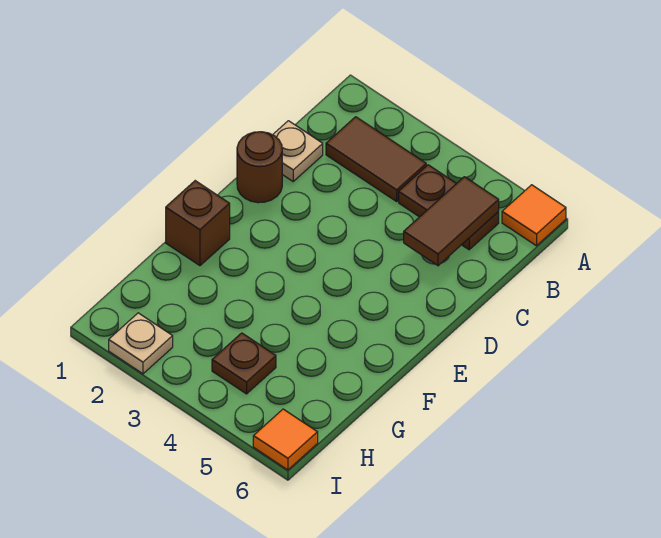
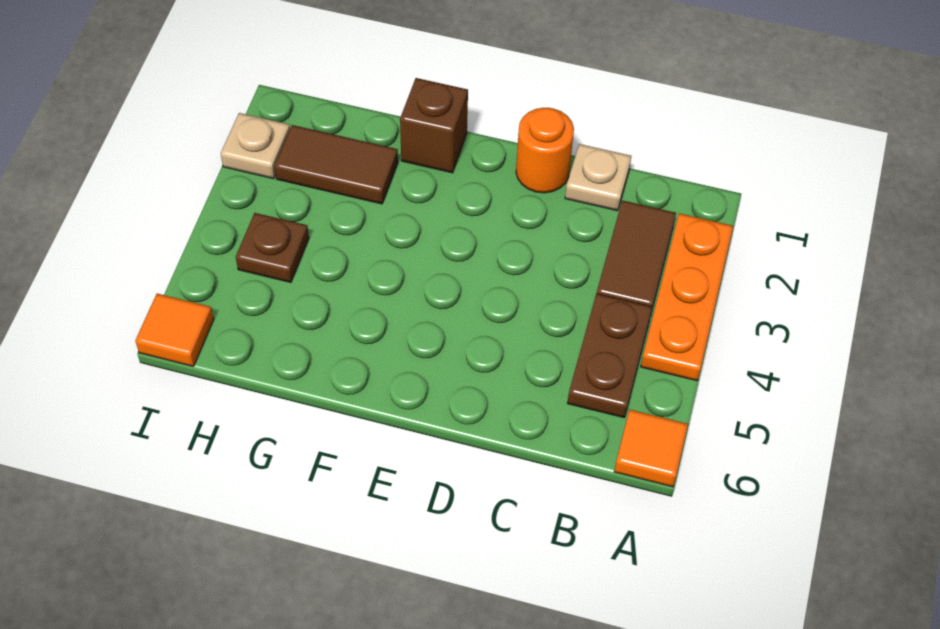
none -> orange 1x3 plate [641,213,733,381]
brown 1x2 tile [404,177,499,266] -> brown 1x2 tile moved to [275,125,398,204]
brown 1x1 round brick [237,132,282,203] -> orange 1x1 round brick [516,108,574,193]

